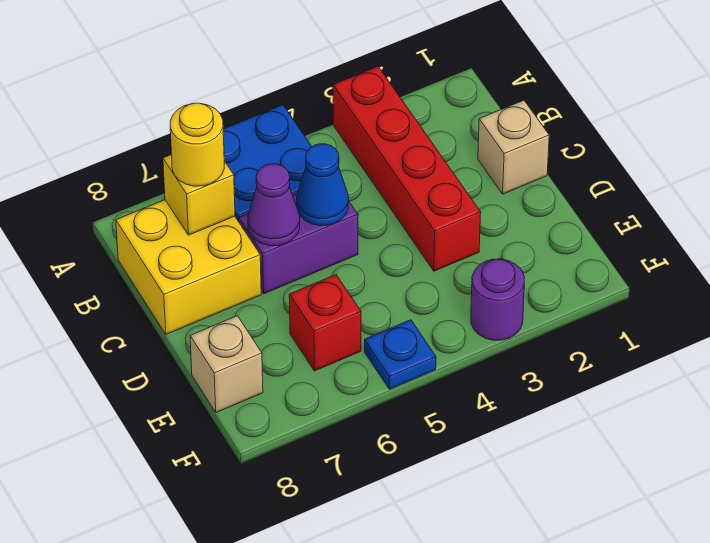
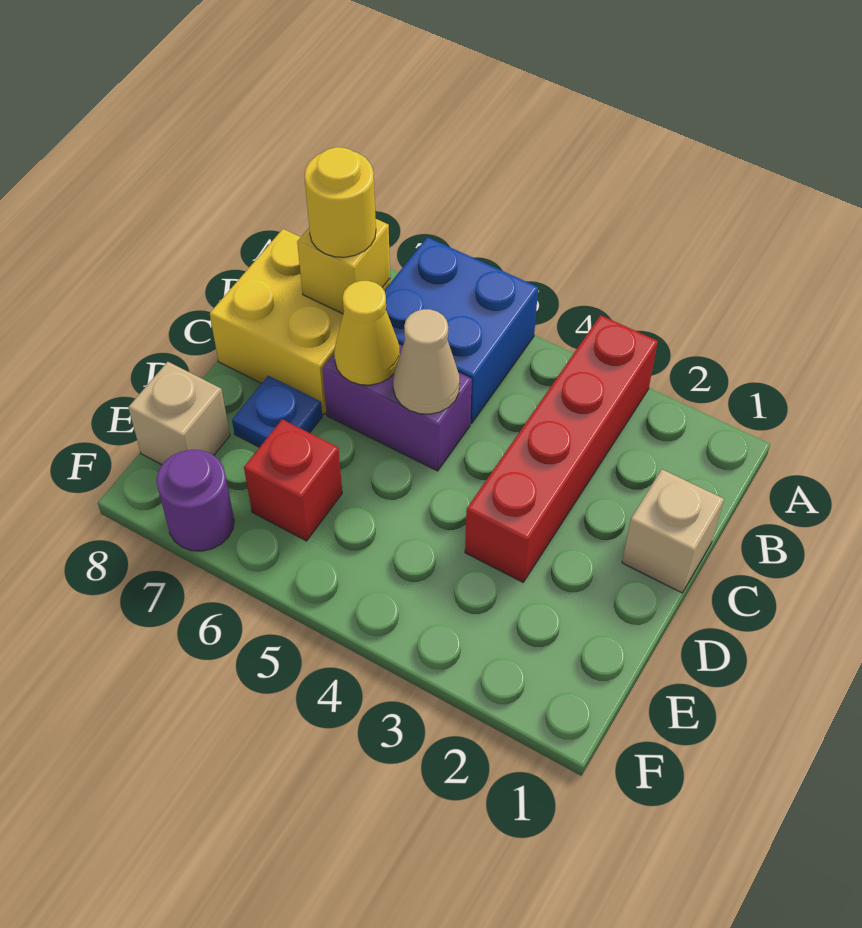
blue 1x1 cone [297,144,348,226] -> tan 1x1 cone [393,309,460,414]
purple 1x1 cone [248,164,300,246] -> yellow 1x1 cone [334,281,400,385]
purple 1x1 round brick [471,259,524,340] -> purple 1x1 round brick moved to [156,450,234,551]
blue 1x1 plate [365,320,436,389] -> blue 1x1 plate moved to [232,376,322,447]

